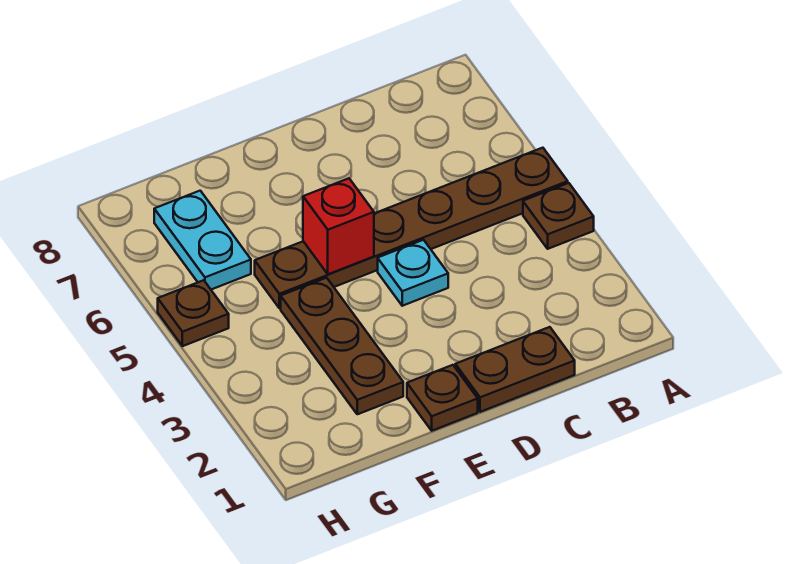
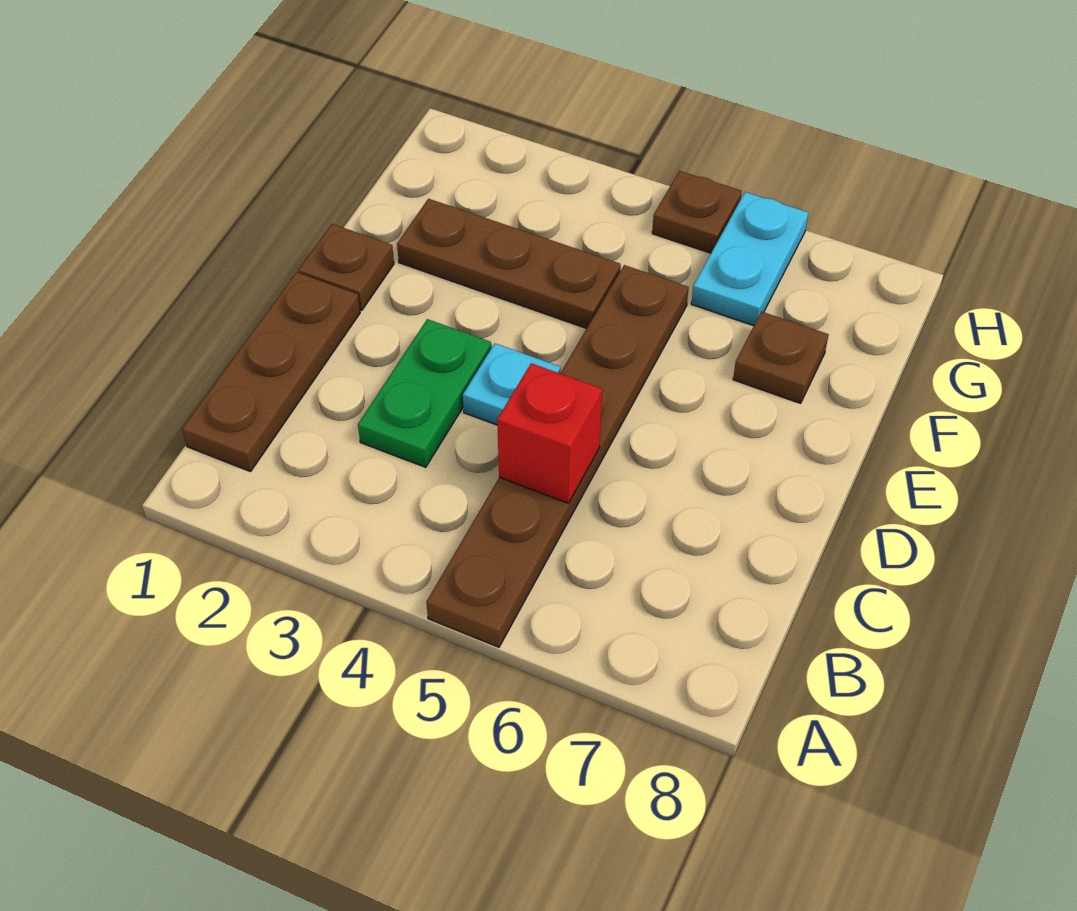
brown 1x1 plate [523,183,594,249] -> brown 1x1 plate moved to [733,312,829,403]
brown 1x2 plate [455,327,575,412] -> brown 1x3 plate [182,272,360,472]
none -> green 1x2 plate [358,319,492,467]
red 1x1 brick [303,178,374,274] -> red 1x1 brick moved to [497,363,602,503]
cyan 1x2 plate [154,191,251,290] -> cyan 1x2 plate turned to [691,192,808,326]

